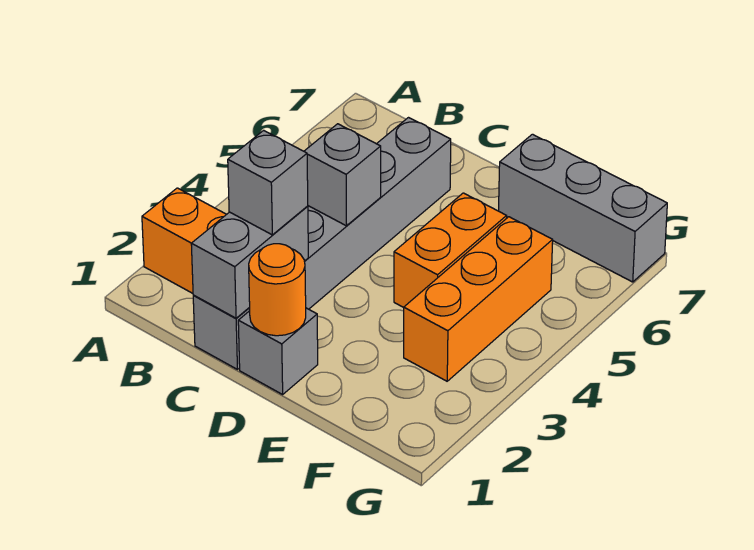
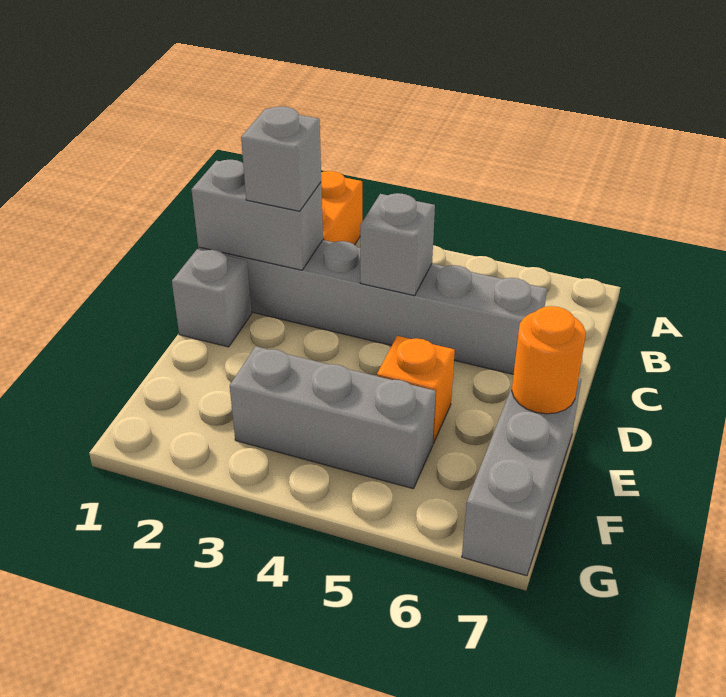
orange 1x1 round brick [249,244,306,336] -> orange 1x1 round brick moved to [512,306,586,414]
orange 1x2 brick [394,193,507,308] -> orange 1x1 brick [377,336,455,443]
orange 1x3 brick [404,217,553,381] -> grey 1x3 brick [230,346,436,489]

